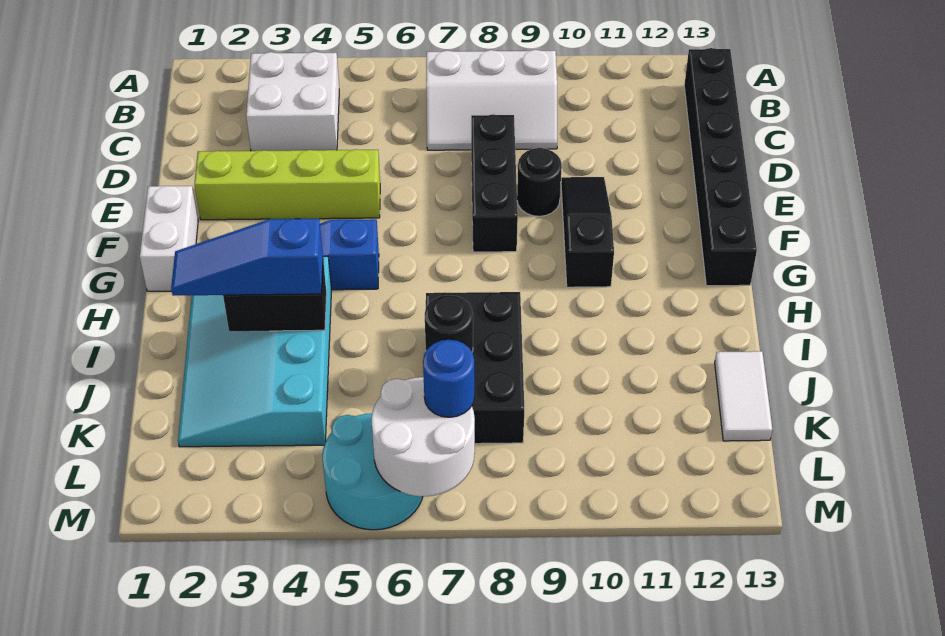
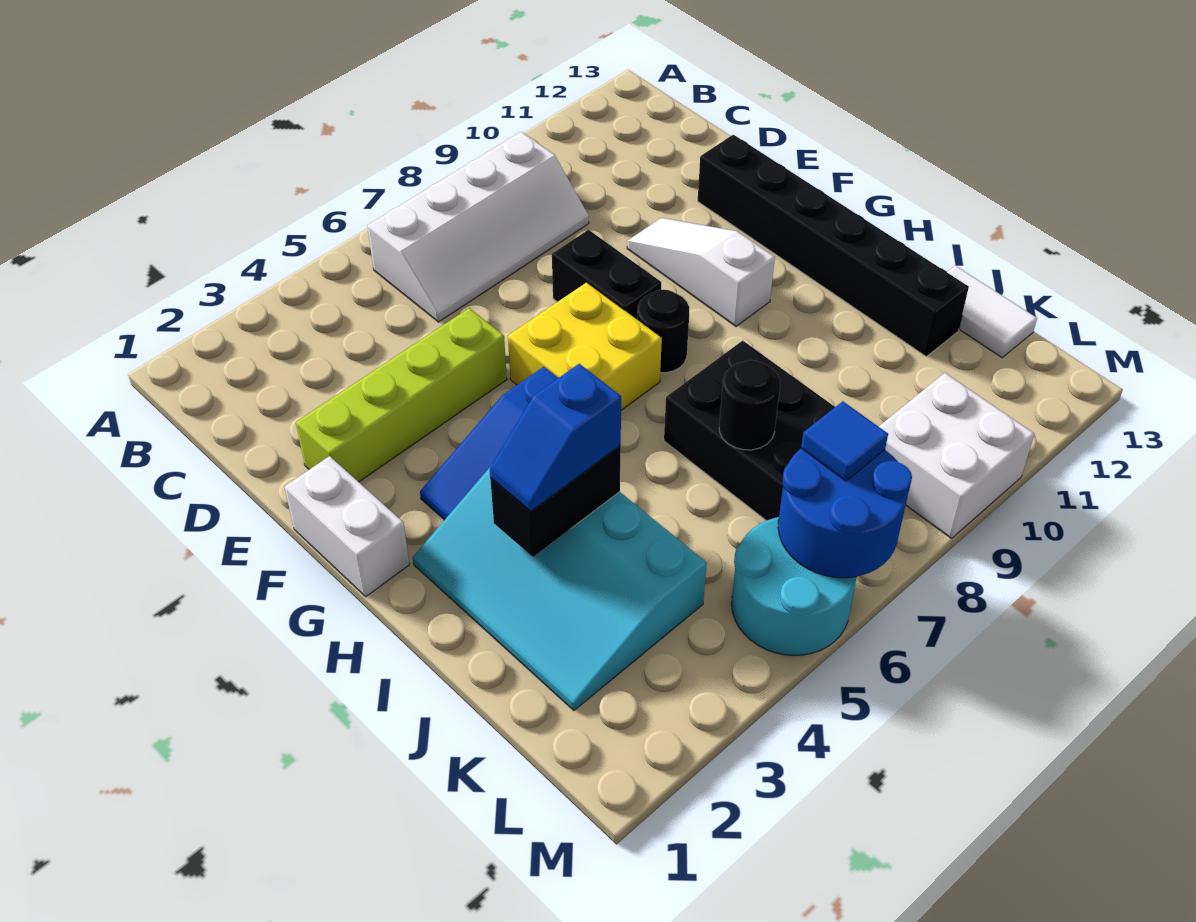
white 2x2 brick [246,52,339,151] -> white 2x2 brick moved to [879,373,1034,539]
white 2x3 slope [426,50,557,150] -> white 2x4 slope [367,132,589,322]
black 1x6 brick [684,48,757,286] -> black 1x6 brick moved to [698,135,969,356]
black 1x3 brick [471,114,518,252] -> black 1x2 brick [552,230,662,319]
black 1x1 round brick [517,148,562,216] -> black 1x1 round brick moved to [637,290,689,373]
black 1x3 slope [561,177,614,287] -> white 1x3 slope [627,218,775,326]
none -> yellow 2x2 brick [508,282,662,410]
blue 1x3 slope [171,219,323,296] -> blue 1x2 slope [490,364,621,511]
white 2x2 round brick [371,377,475,497] -> blue 2x2 round brick [778,448,912,578]
blue 1x1 round brick [423,340,474,417] -> blue 1x1 tile [801,401,888,481]

